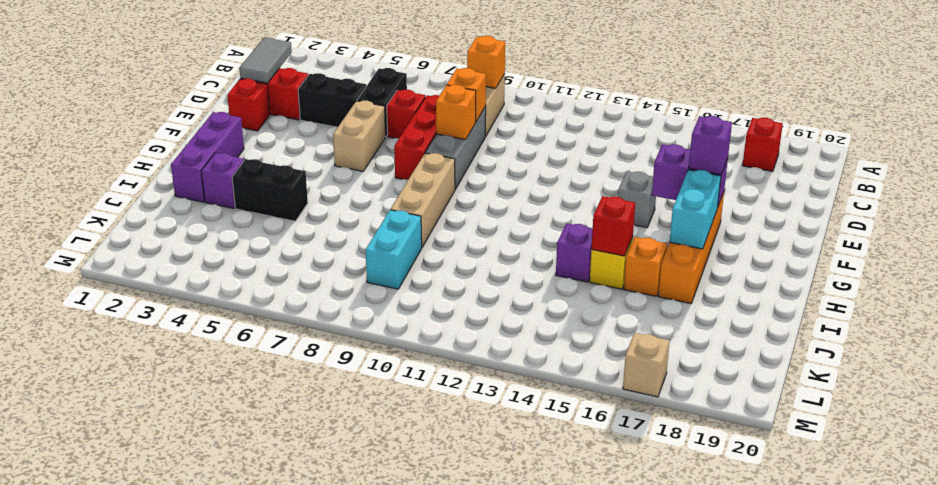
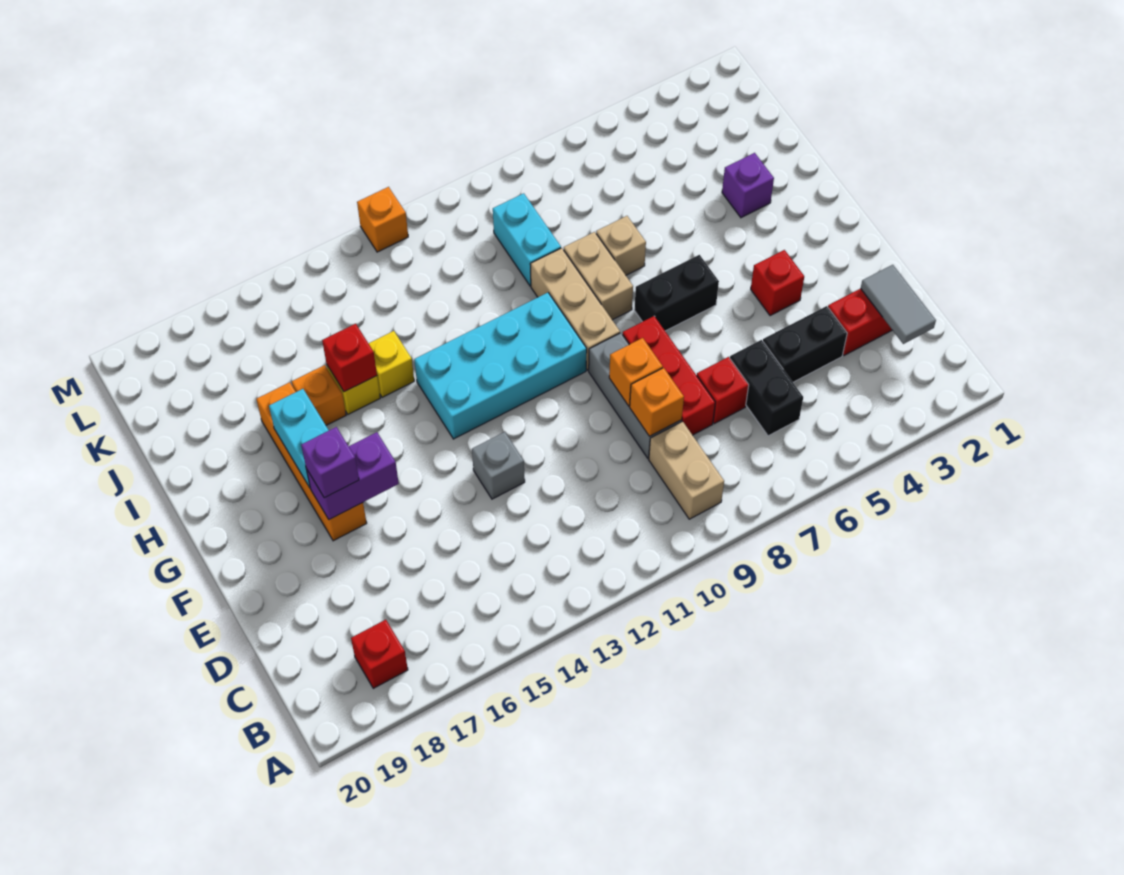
orange 1x1 brick [467,36,505,88] -> orange 1x1 brick moved to [357,187,408,252]
red 1x1 brick [227,79,270,131] -> red 1x1 brick moved to [751,250,804,316]
tan 1x2 brick [333,101,386,171] -> tan 1x2 brick moved to [564,232,633,320]
grey 1x1 brick [618,171,656,228] -> grey 1x1 brick moved to [472,432,525,499]
purple 1x3 brick [171,112,244,202] -> none
none -> cyan 2x4 brick [414,293,587,439]
black 1x2 brick [232,159,308,221] -> black 1x2 brick moved to [634,255,719,331]
purple 1x1 brick [556,223,593,282] -> yellow 1x1 brick [369,331,414,397]
tan 1x1 brick [623,333,670,397] -> tan 1x1 brick moved to [596,216,646,275]

